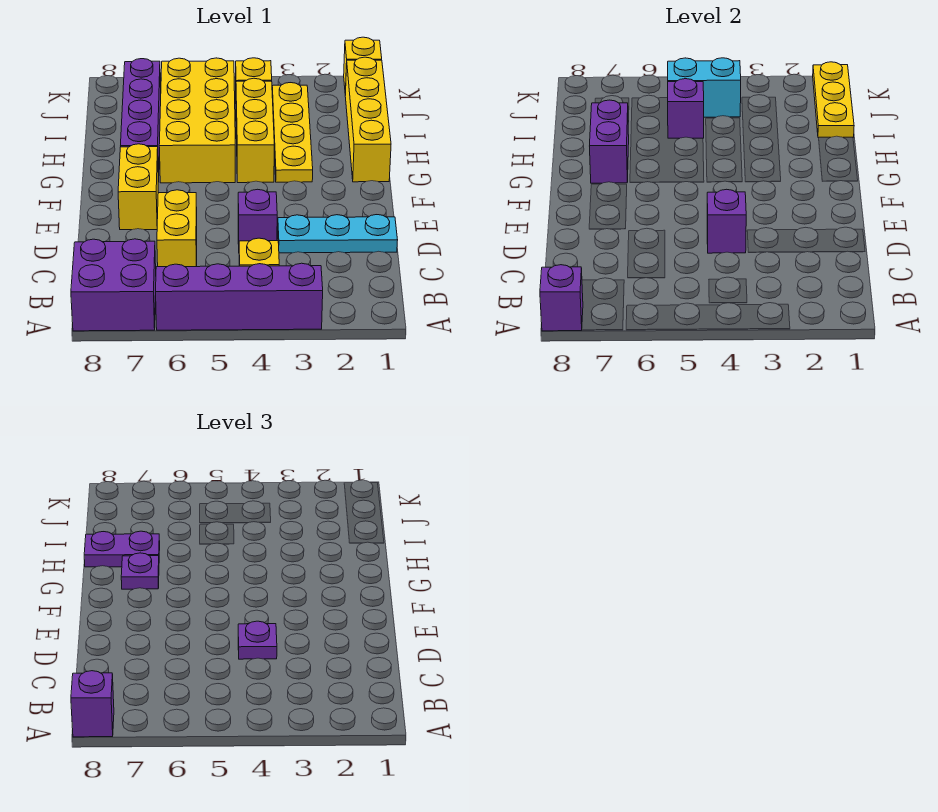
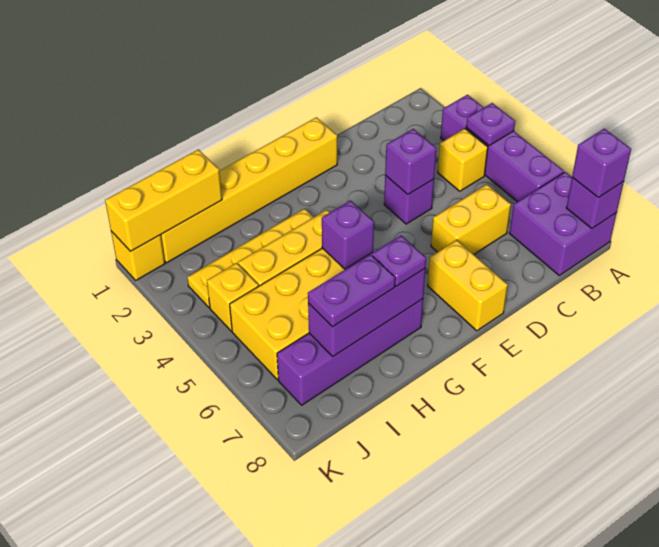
cyan 1x3 plate [278,215,398,253] -> none
purple 1x1 plate [238,621,277,659] -> purple 1x1 plate moved to [466,103,515,145]
yellow 1x2 brick [118,144,158,230] -> yellow 1x2 brick turned to [428,240,508,331]
yellow 1x4 brick [345,57,391,182] -> yellow 1x6 brick [161,117,337,263]
purple 1x2 brick [590,100,629,183] -> purple 1x3 brick [308,269,425,356]
purple 1x2 plate [84,531,160,567] -> purple 1x2 plate turned to [308,254,395,327]
yellow 1x3 plate [813,62,854,138] -> yellow 1x3 brick [105,150,222,252]
purple 1x1 brick [668,79,704,138] -> purple 1x1 brick moved to [322,201,374,269]
cyan 1x2 brick [668,58,741,117] -> none

